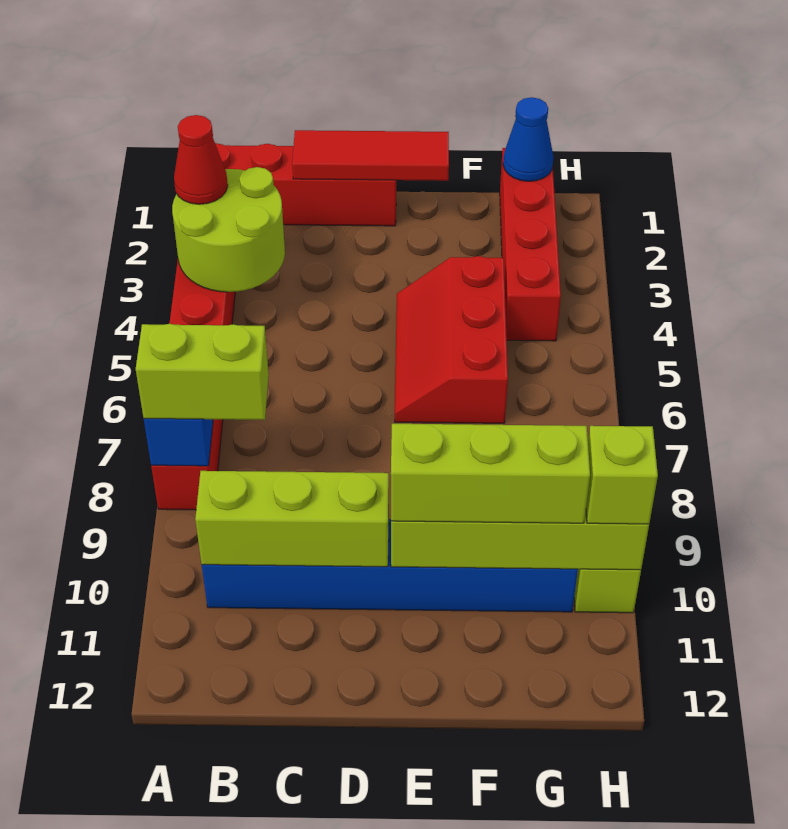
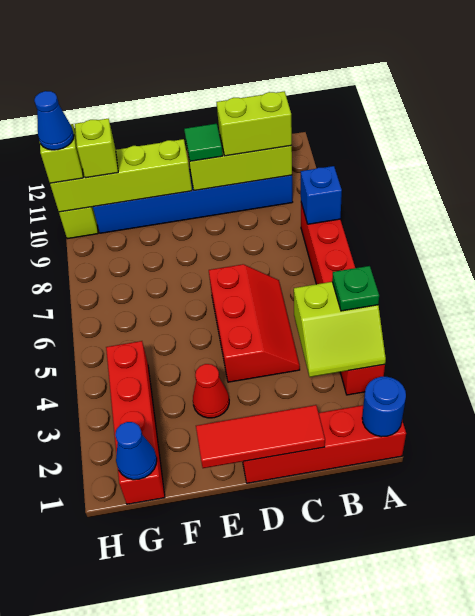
none -> blue 1x1 round brick [362,377,406,437]
lime 2x2 round brick [172,167,285,292] -> lime 2x2 slope [294,282,386,377]
red 1x1 cone [174,115,228,204] -> red 1x1 cone moved to [193,364,229,418]
none -> green 1x1 plate [332,266,379,311]
lime 1x2 brick [136,324,269,420] -> lime 1x2 brick moved to [216,91,292,156]
none -> green 1x1 tile [184,124,223,161]
red 2x3 slope [395,256,508,423] -> red 2x3 slope moved to [209,264,300,382]
lime 1x3 brick [391,424,590,523] -> lime 1x1 brick [75,119,118,178]
none -> blue 1x1 cone [34,91,74,150]

